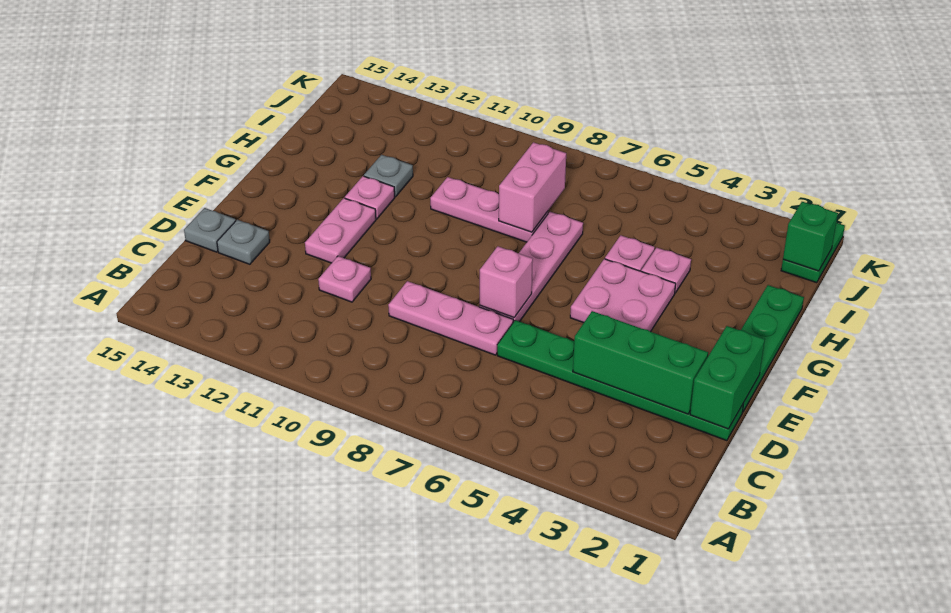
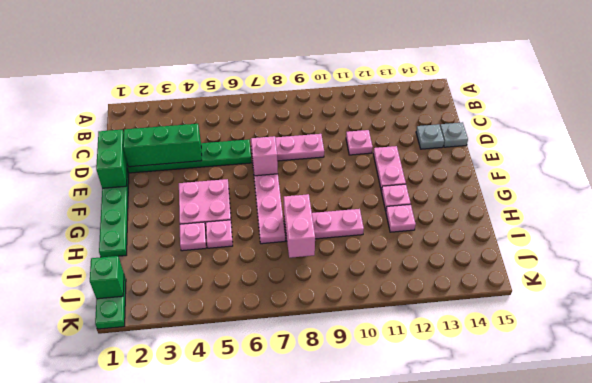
grey 1x1 plate [364,155,413,197] -> pink 1x1 plate [386,204,416,232]

